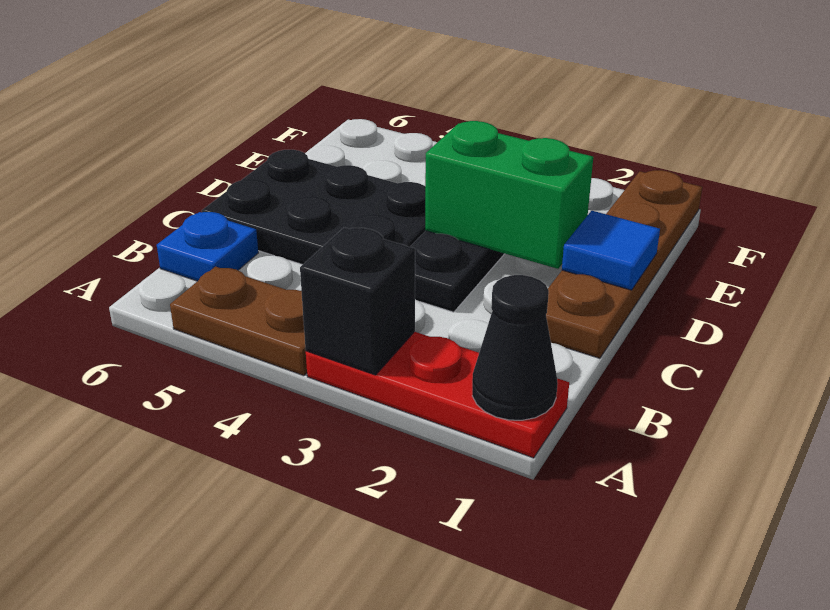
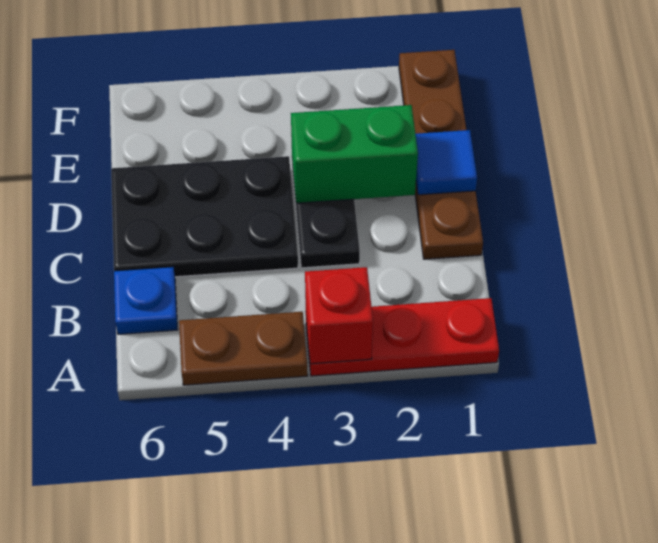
black 1x1 cone [472,275,558,420] -> none
black 1x1 brick [300,227,415,375] -> red 1x1 brick [305,267,373,364]

